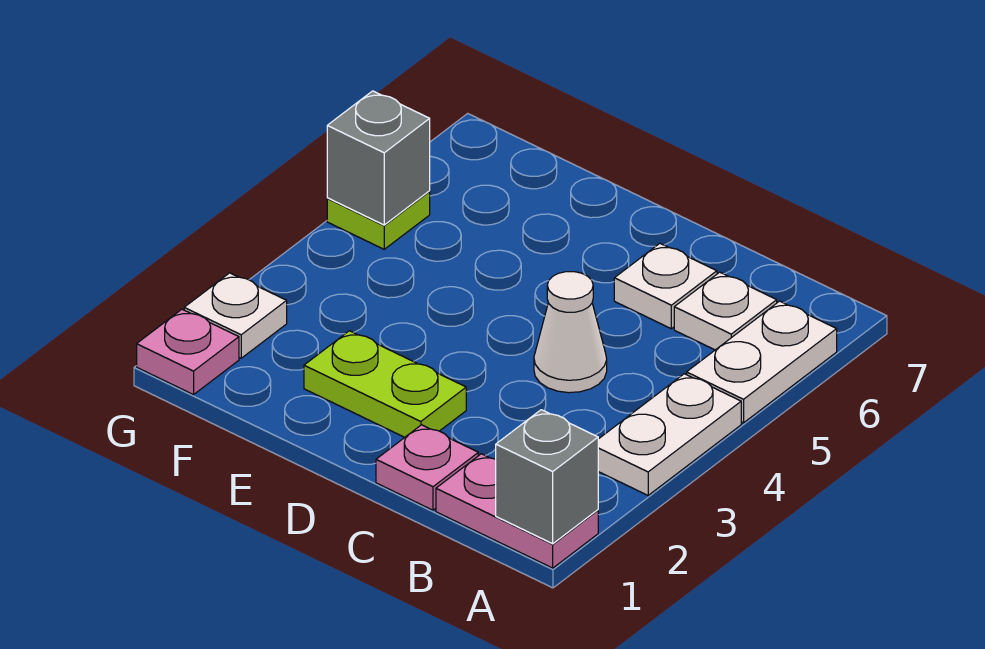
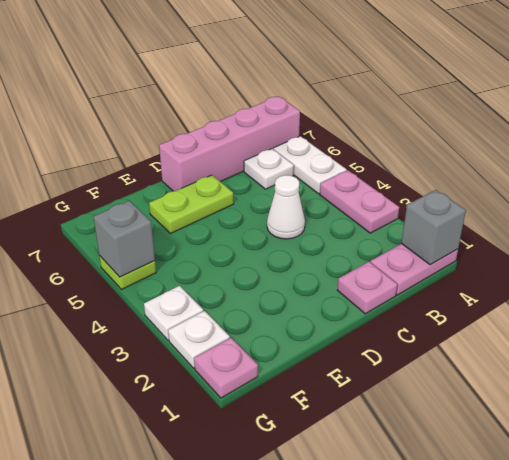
white 1x2 plate [598,374,741,495] -> pink 1x2 plate [320,170,399,233]
none -> pink 1x4 brick [159,96,300,191]
white 1x1 plate [614,243,717,329] -> white 1x1 plate moved to [144,286,203,340]
lime 1x2 plate [304,331,466,437] -> lime 1x2 plate moved to [149,175,234,234]

